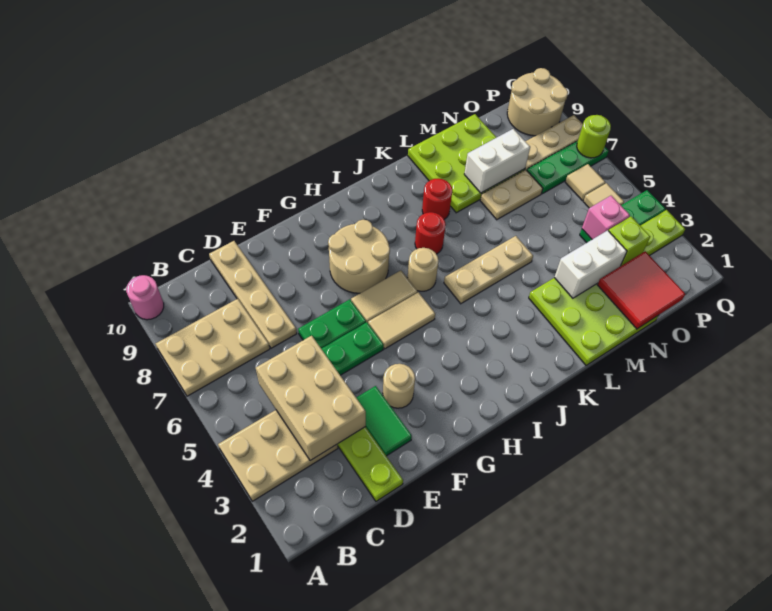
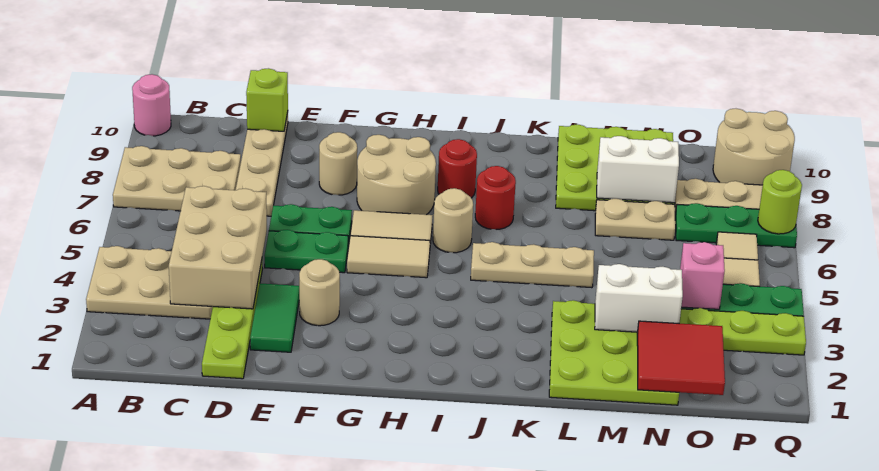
none -> tan 1x1 round brick [319,132,357,195]
red 1x1 round brick [422,178,452,219] -> red 1x1 round brick moved to [438,139,477,198]
lime 1x1 brick [609,217,650,266] -> lime 1x1 brick moved to [246,68,288,131]

